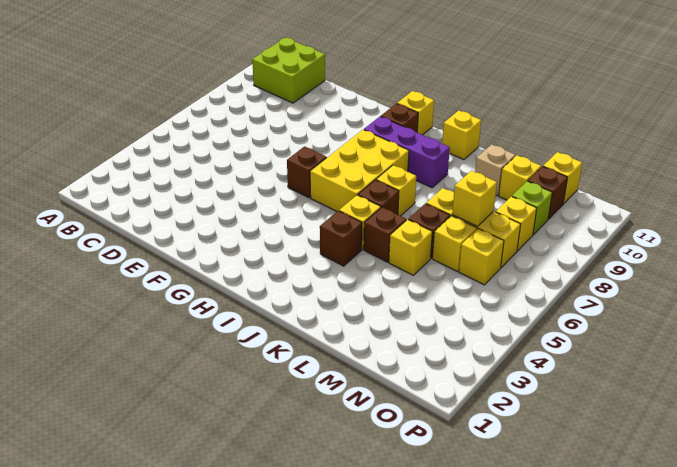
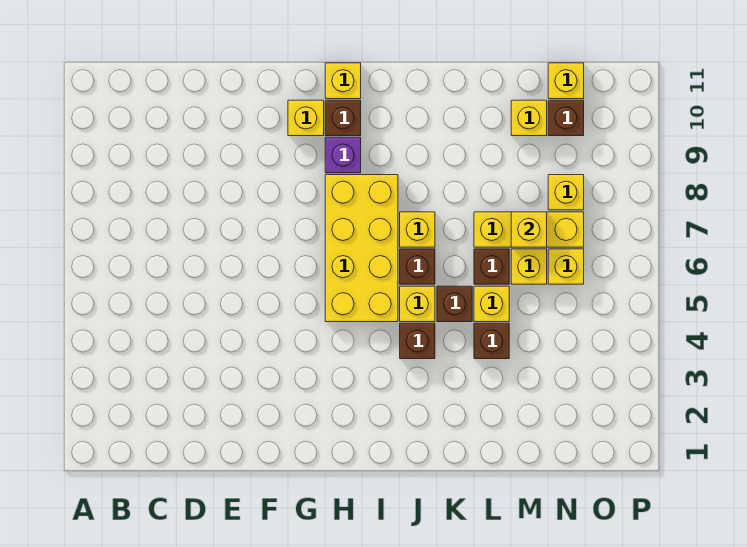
lime 2x2 brick [252,38,325,103] -> none
brown 1x1 brick [287,146,327,198] -> brown 1x1 brick moved to [474,323,509,359]
yellow 2x3 brick [310,130,409,211] -> yellow 2x4 brick [325,175,398,322]
purple 1x3 brick [364,116,450,188] -> purple 1x1 brick [325,137,361,173]
yellow 1x1 brick [442,110,481,160] -> yellow 1x1 brick moved to [288,100,324,136]
tan 1x1 brick [475,144,515,196] -> none
lime 1x1 brick [512,181,552,235] -> none

